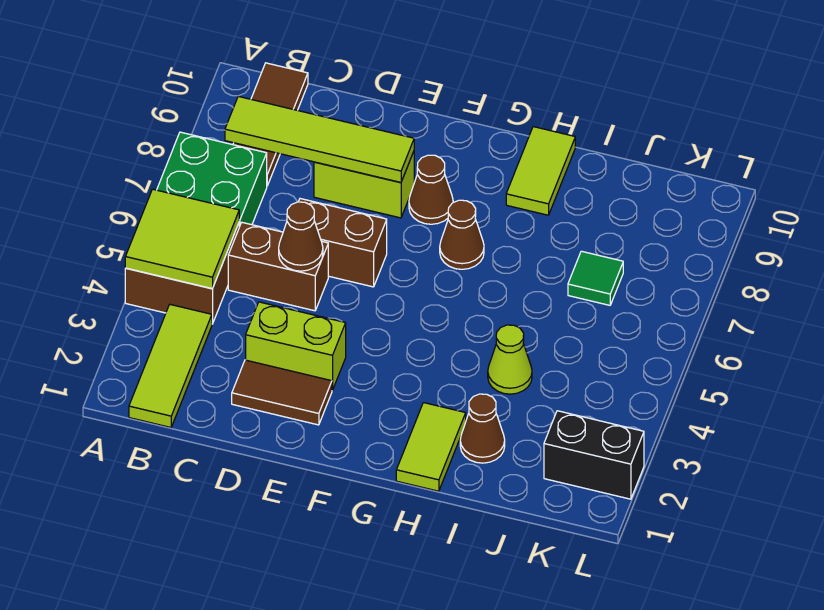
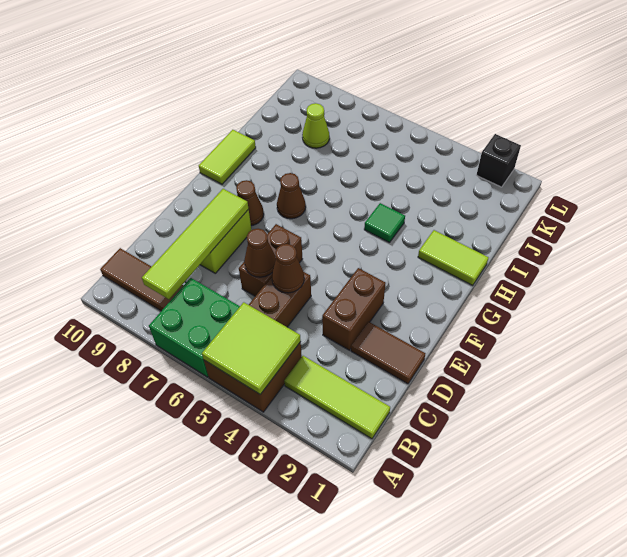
brown 1x2 tile [232,360,332,425] -> brown 1x2 tile turned to [351,322,426,384]
lime 1x2 brick [246,302,346,390] -> brown 1x2 brick [322,268,386,350]
lime 1x2 tile [506,127,575,215] -> lime 1x2 tile turned to [199,130,256,184]
brown 1x1 cone [460,394,505,463] -> brown 1x1 cone moved to [244,228,276,277]
lime 1x1 cone [488,325,532,394] -> lime 1x1 cone moved to [302,103,329,148]
green 1x1 tile [568,251,623,305] -> green 1x1 tile moved to [364,203,405,243]
black 1x2 brick [544,411,644,499] -> black 1x1 brick [477,134,521,187]

